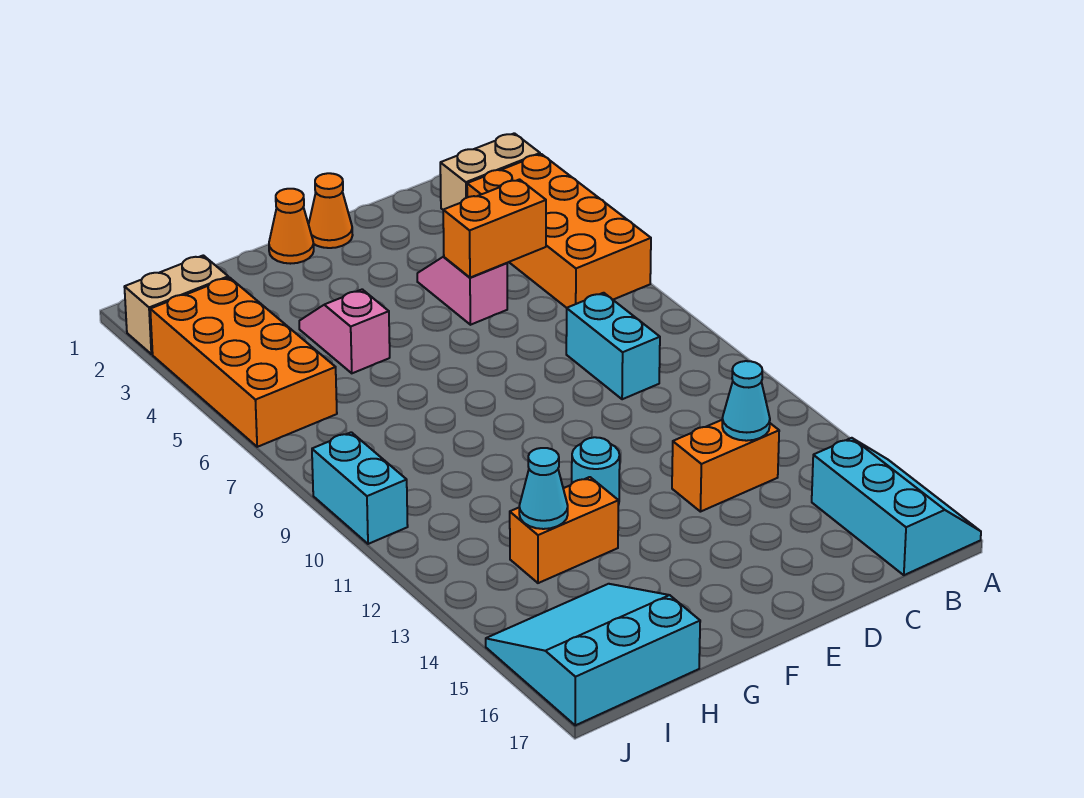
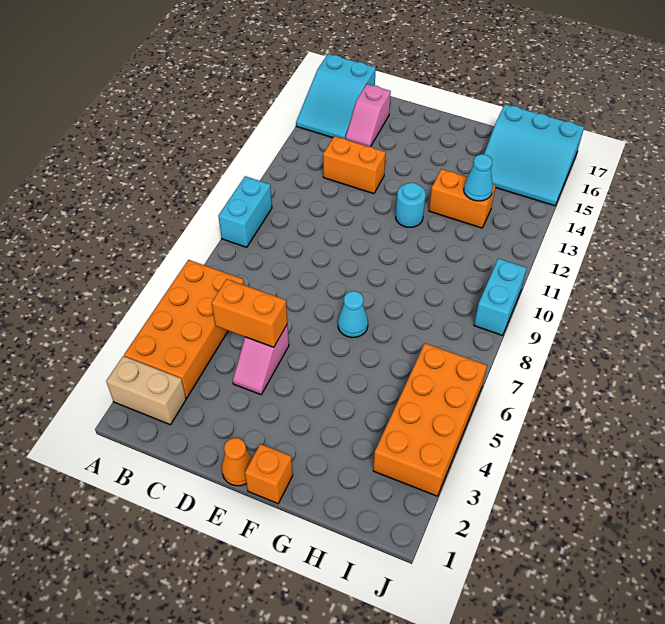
cyan 2x3 slope [812,438,981,575] -> cyan 2x3 slope turned to [296,54,376,139]
cyan 1x2 brick [566,293,660,399] -> cyan 1x2 brick moved to [218,176,272,247]
cyan 1x1 cone [722,361,770,441] -> cyan 1x1 cone moved to [338,291,368,338]
orange 1x1 cone [269,189,314,264] -> orange 1x1 brick [245,444,293,504]
pink 1x2 slope [299,289,390,373] -> pink 1x2 slope moved to [346,84,391,147]
tan 1x2 brick [125,255,228,354] -> none

